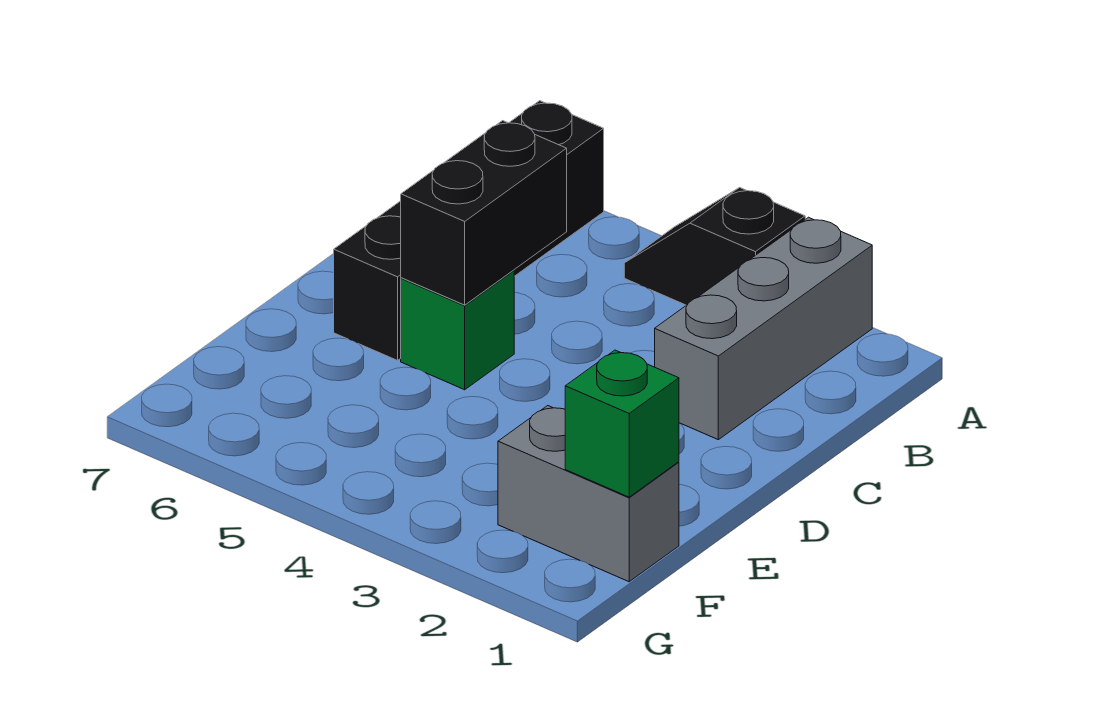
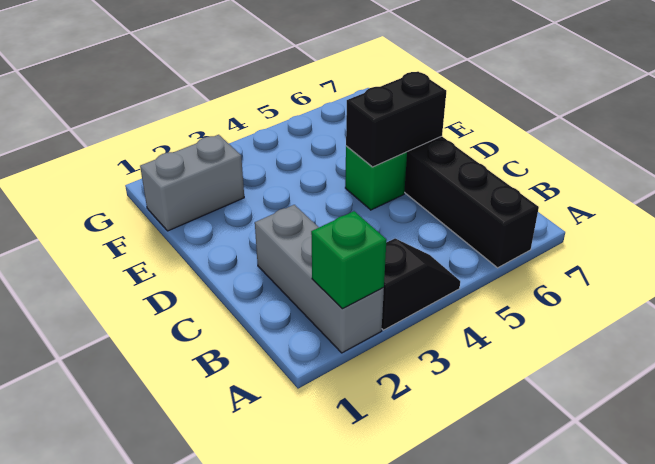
black 1x2 brick [401,121,567,305] -> black 1x2 brick turned to [346,72,446,167]
green 1x1 brick [565,350,679,497] -> green 1x1 brick moved to [311,211,386,309]

